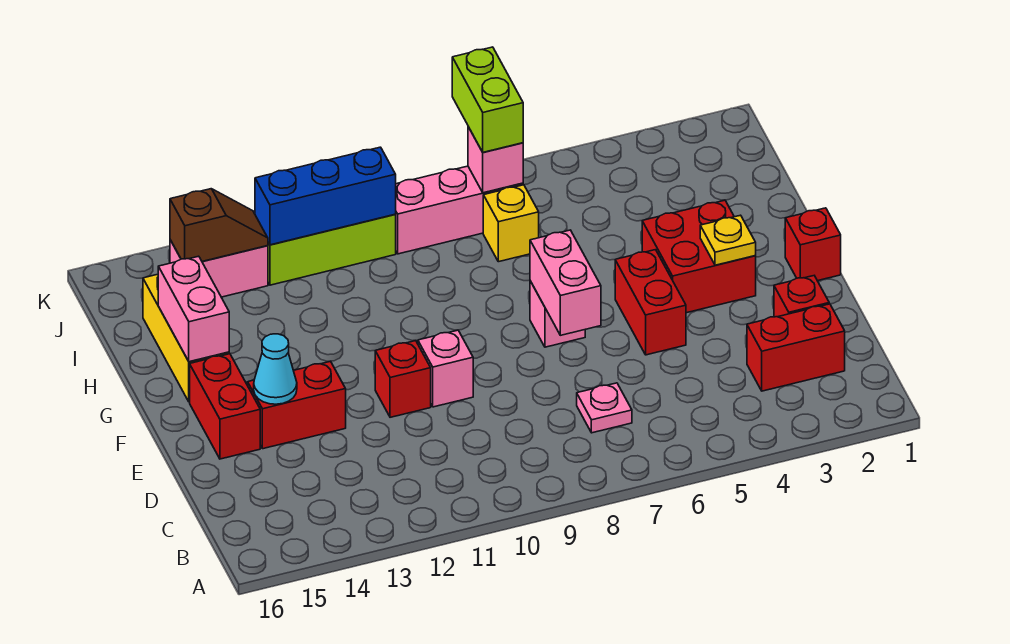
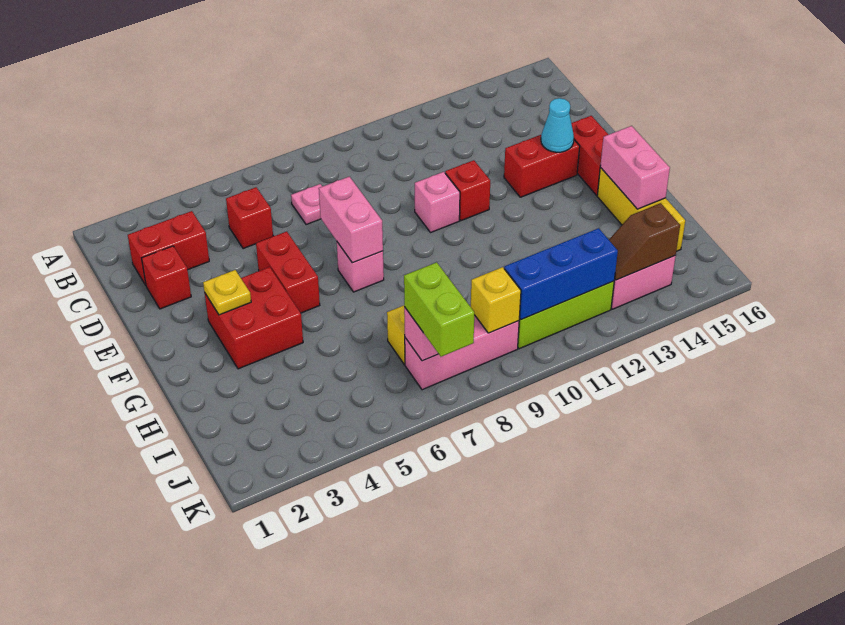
red 1x1 brick [785,208,841,281] -> red 1x1 brick moved to [226,187,273,249]
none -> yellow 1x1 brick [471,267,521,333]

